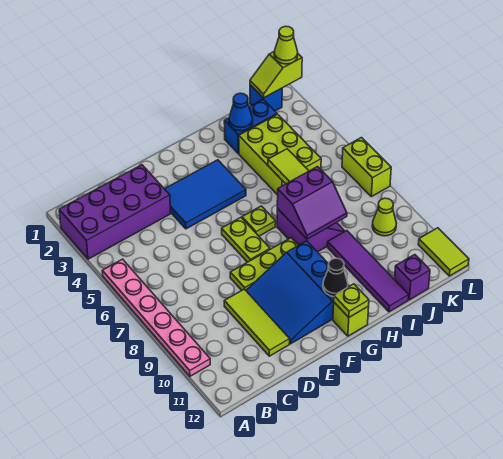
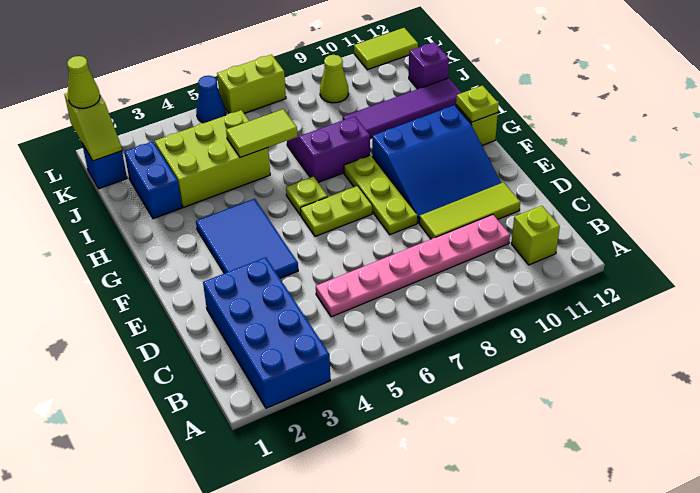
purple 2x4 brick [59,165,171,259] -> blue 2x4 brick [203,257,330,408]
pink 1x6 plate [102,259,210,376] -> pink 1x6 plate moved to [316,215,510,317]
none -> lime 1x1 brick [511,206,560,265]
black 1x1 cone [323,258,348,297] -> none
purple 2x2 slope [277,167,347,239] -> none
blue 1x1 cone [229,93,253,131] -> blue 1x1 cone moved to [196,76,226,123]

